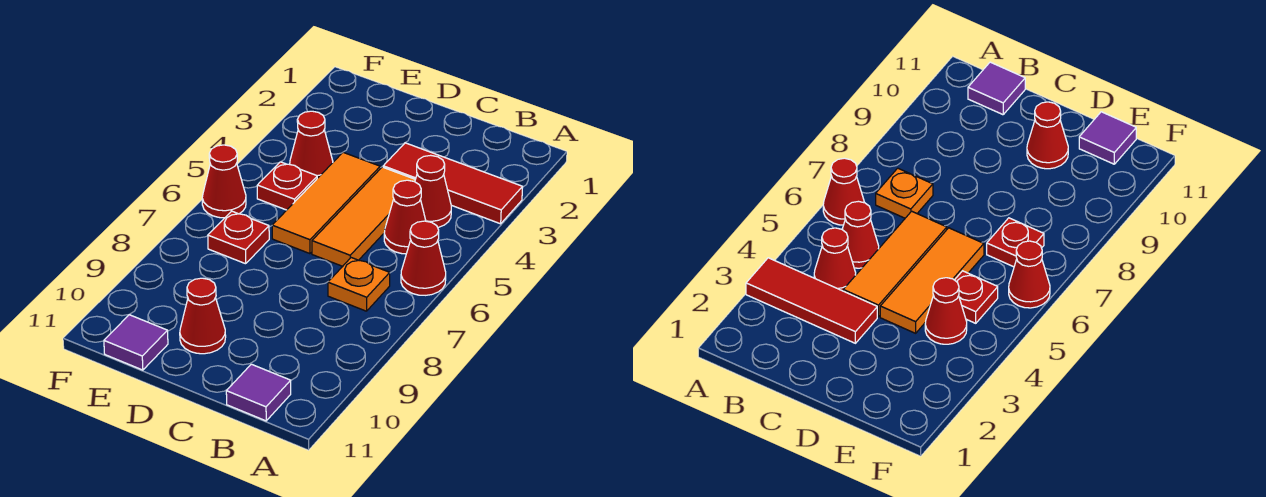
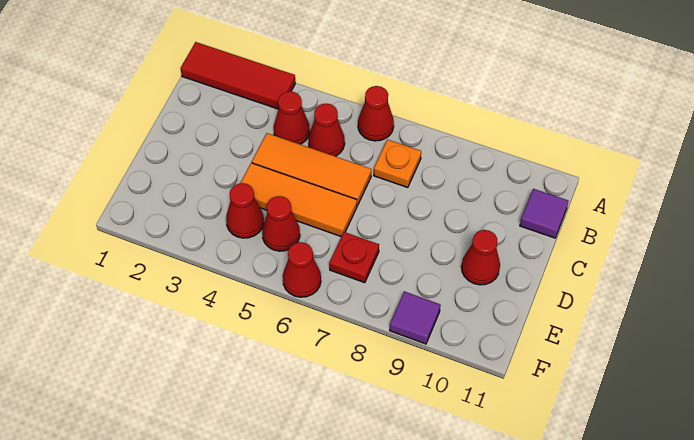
red 1x3 tile [383,143,523,224] -> red 1x3 tile turned to [180,42,295,109]
red 1x1 plate [257,162,317,210] -> red 1x1 cone [262,196,300,251]
purple 1x1 tile [104,315,168,370] -> purple 1x1 tile moved to [390,292,440,344]

